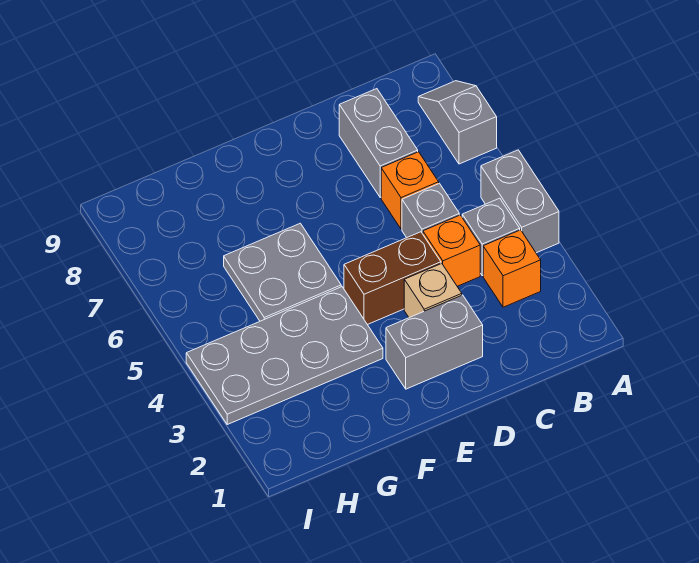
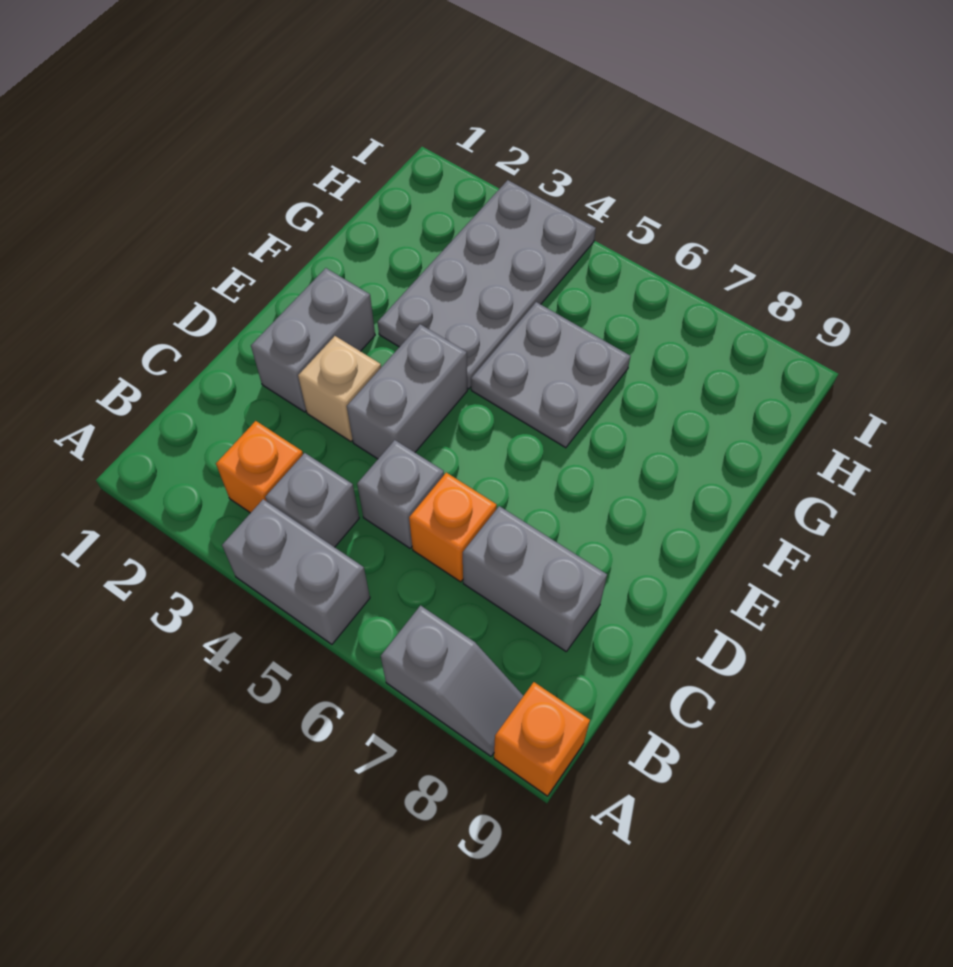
orange 1x1 brick [423,215,480,286] -> orange 1x1 brick moved to [494,682,590,796]
brown 1x2 brick [344,232,441,325] -> grey 1x2 brick [347,324,467,459]

